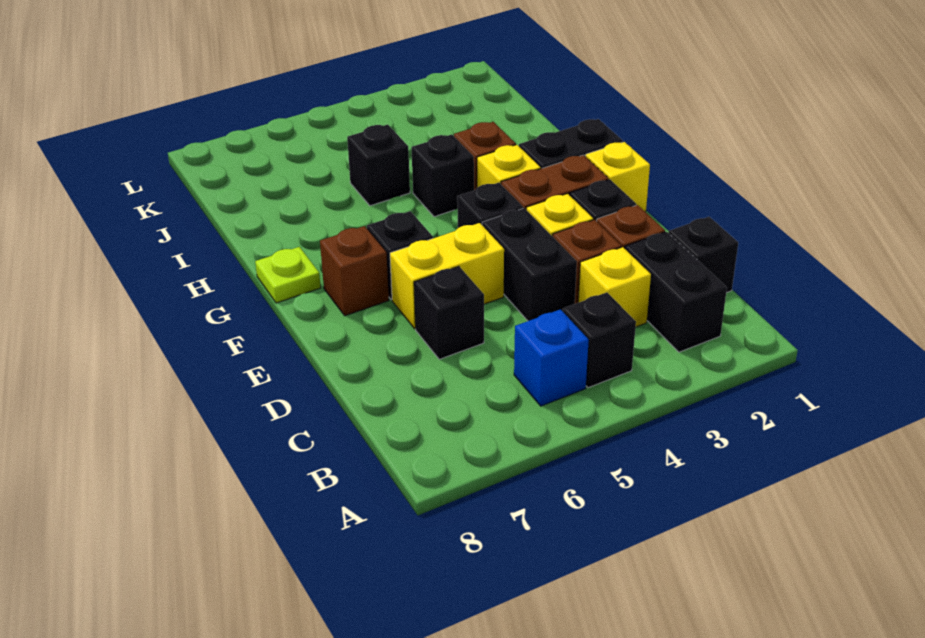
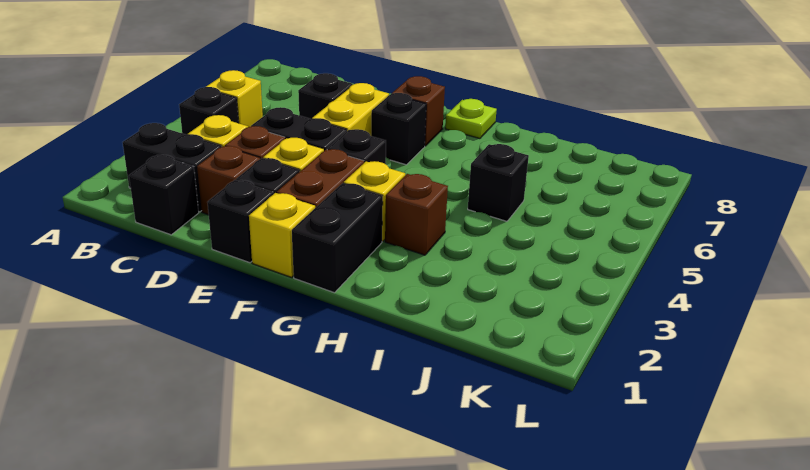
blue 1x1 brick [514,309,589,406] -> yellow 1x1 brick [206,70,263,127]
black 1x1 brick [411,134,474,217] -> black 1x1 brick moved to [207,180,273,263]

